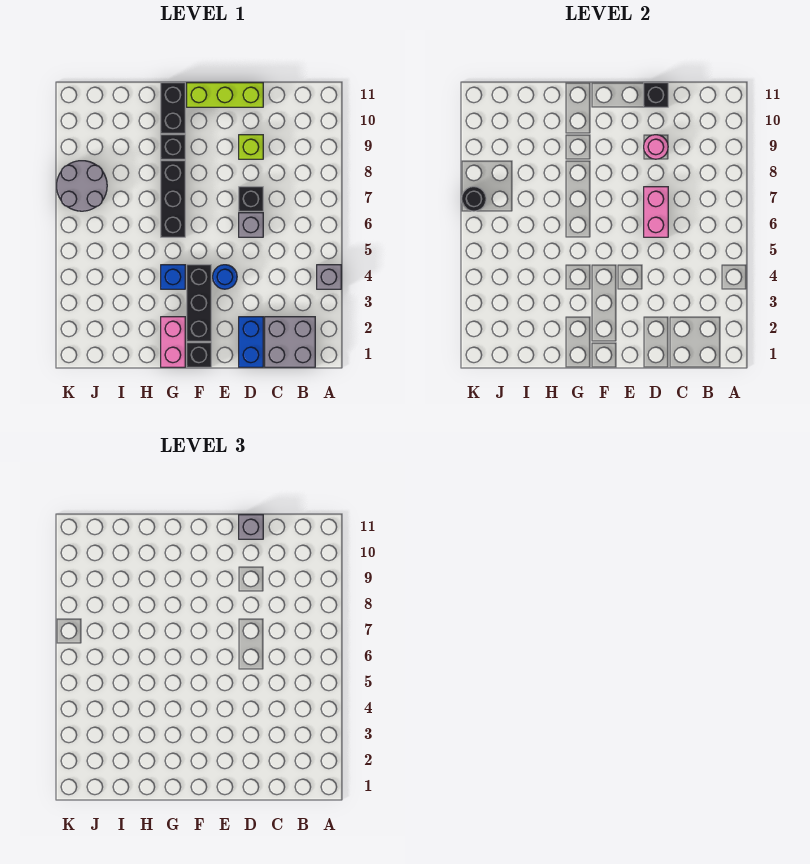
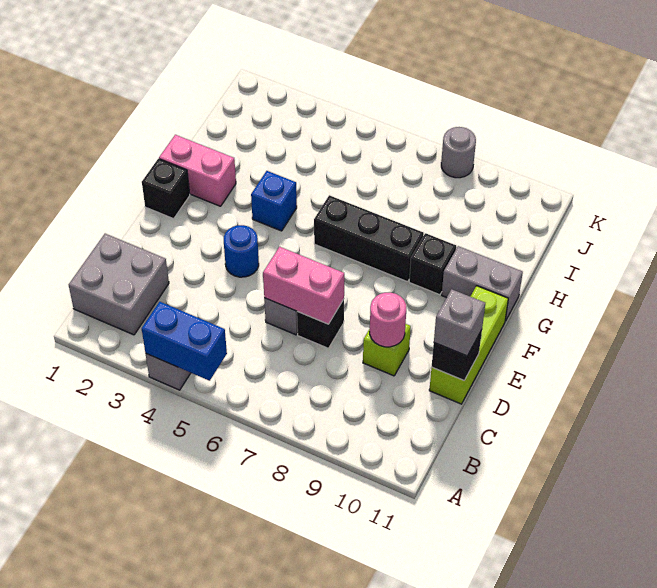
blue 1x2 brick [239,317,263,367] -> blue 1x2 brick moved to [142,302,227,381]
black 1x3 brick [187,265,211,341] -> none
black 1x2 brick [161,83,185,133] -> grey 1x2 brick [442,246,523,321]
grey 2x2 round brick [57,161,107,211] -> grey 1x1 round brick [441,127,476,178]
black 1x1 round brick [462,187,486,211] -> none

